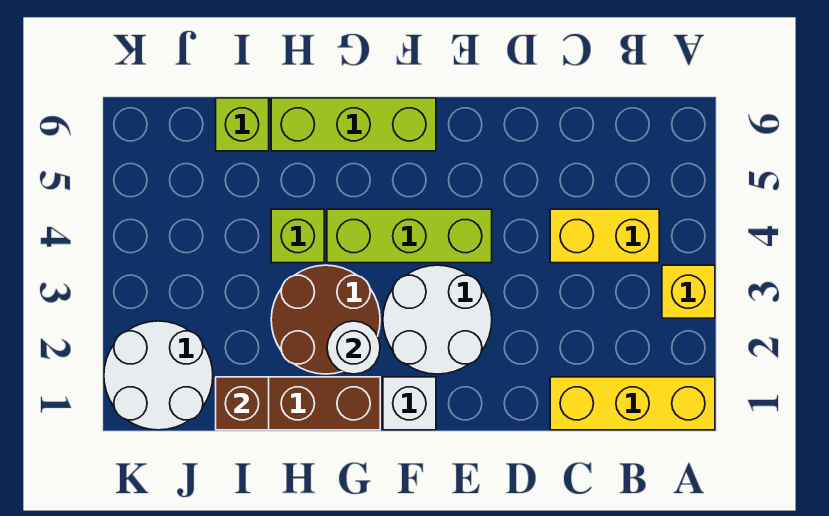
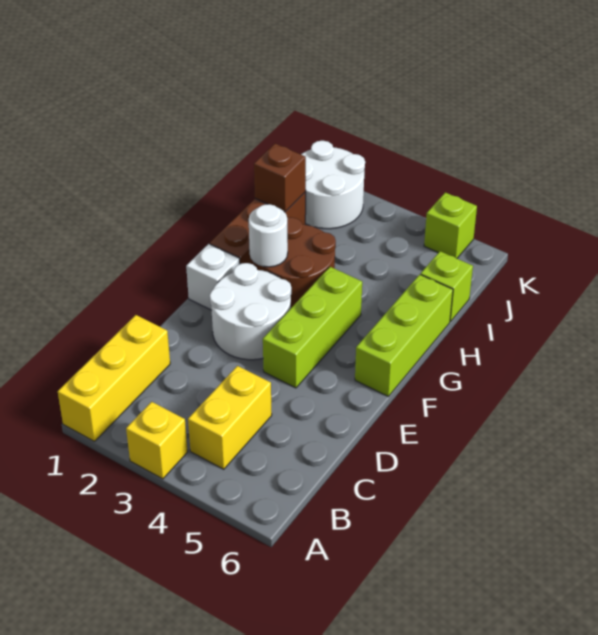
lime 1x1 brick [271,209,324,263] -> lime 1x1 brick moved to [424,193,477,259]

